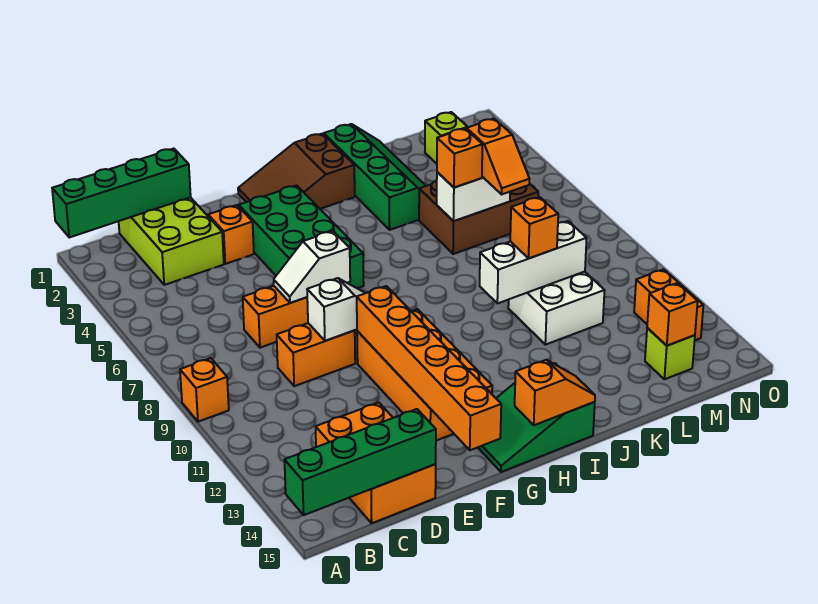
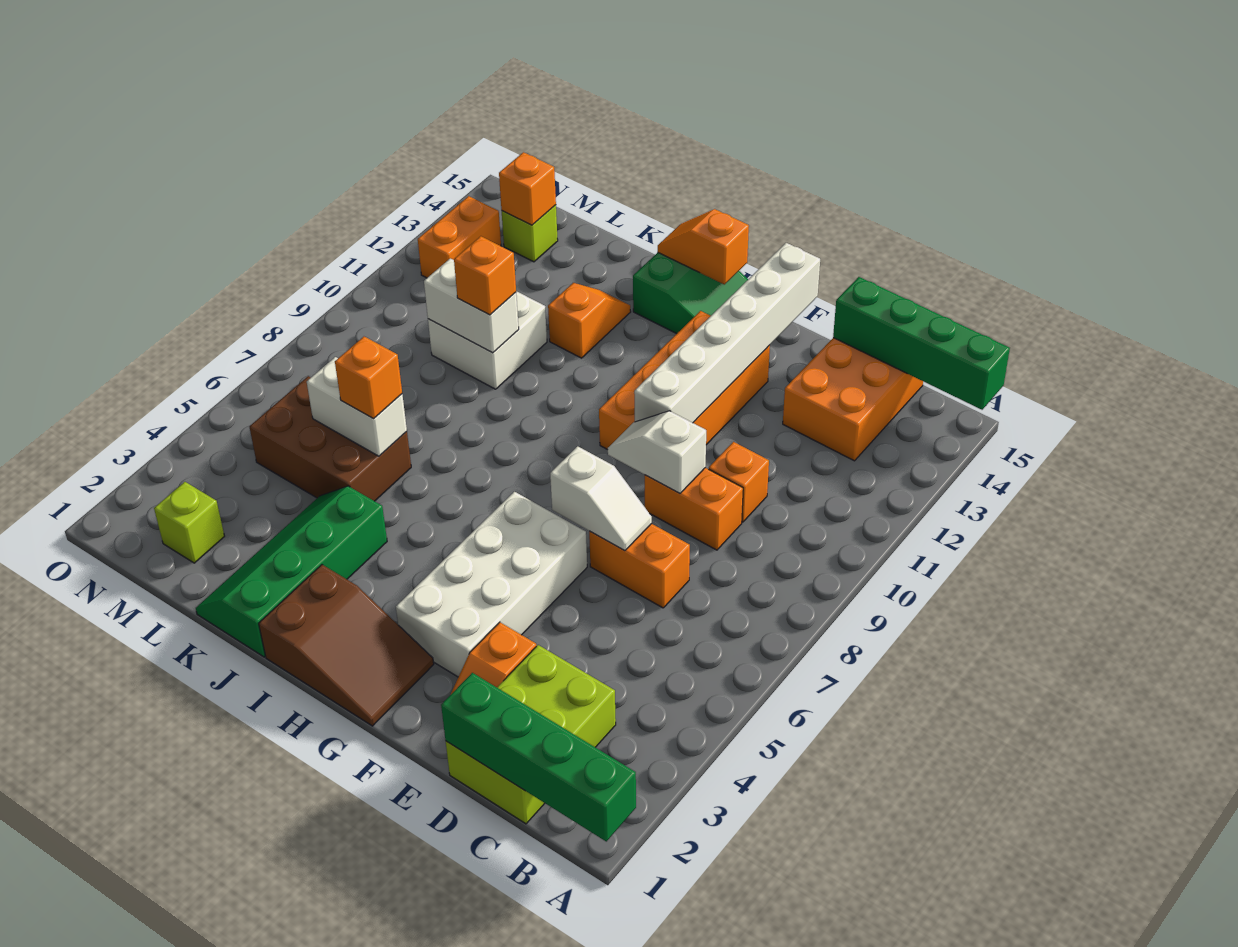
orange 1x1 brick [180,358,229,422] -> orange 1x1 brick moved to [709,442,769,522]
green 2x4 brick [239,185,364,288] -> white 2x4 brick [396,492,587,677]
orange 1x6 brick [357,286,501,450] -> white 1x6 brick [634,243,820,423]
white 1x3 brick [480,221,587,303] -> white 1x2 brick [424,258,519,353]
orange 1x2 slope [467,119,530,194] -> orange 1x2 slope moved to [548,283,631,358]

